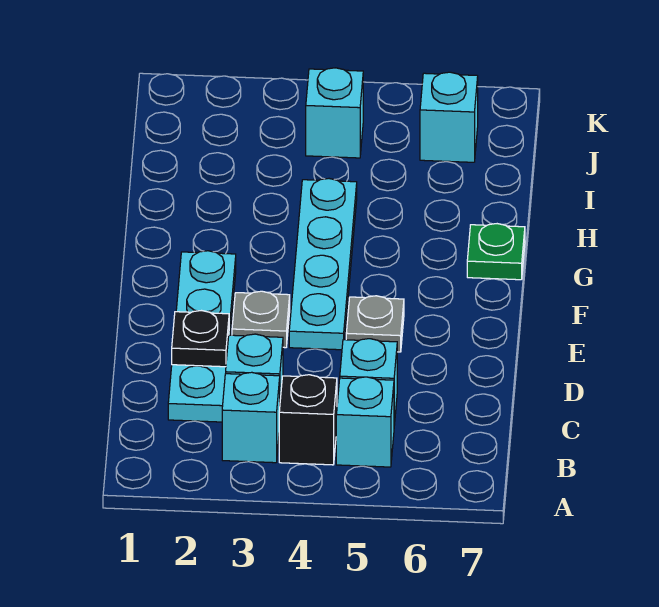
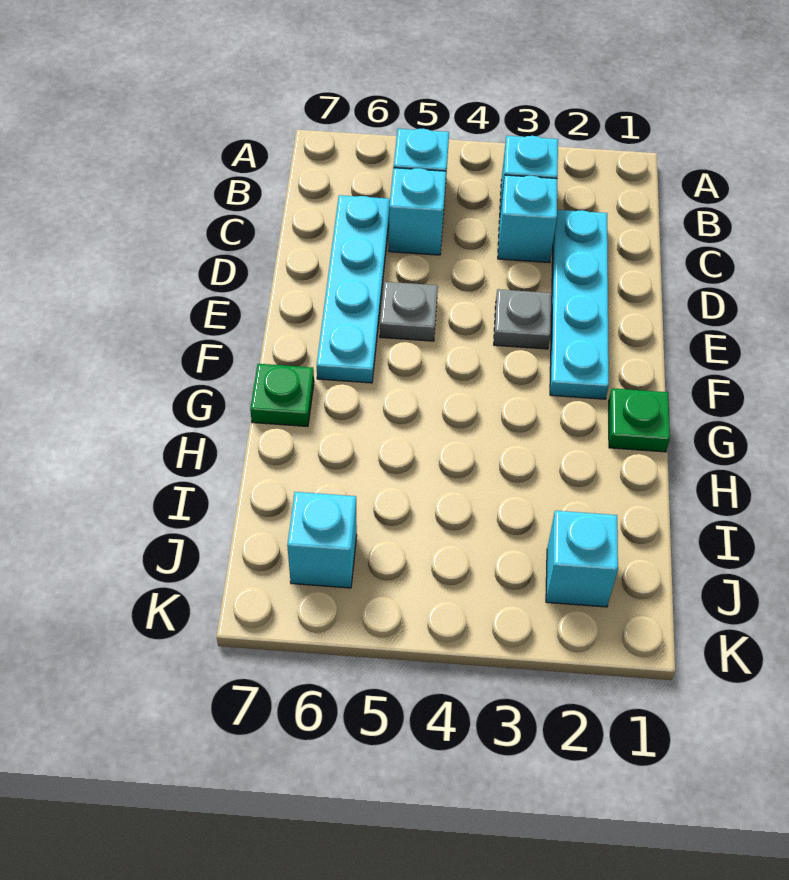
black 1x1 brick [279,375,337,465] -> none
black 1x1 plate [172,311,229,367] -> none
cyan 1x4 plate [289,179,357,350] -> cyan 1x4 plate moved to [317,195,390,383]
none -> green 1x1 plate [609,388,670,452]
cyan 1x1 brick [306,68,363,158] -> cyan 1x1 brick moved to [546,511,618,607]

